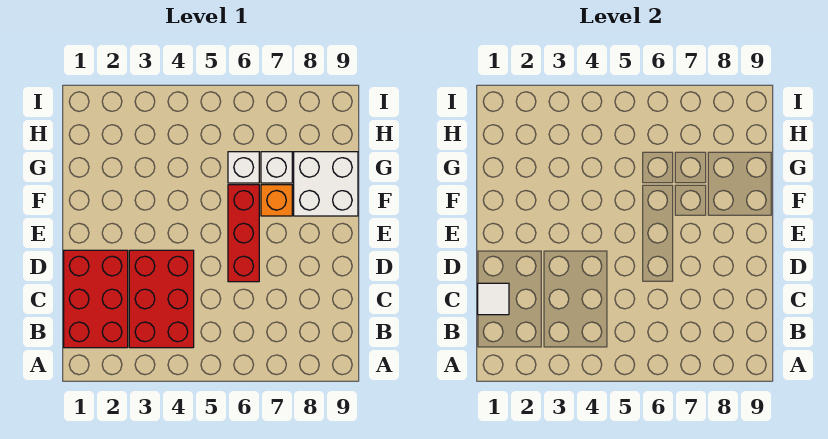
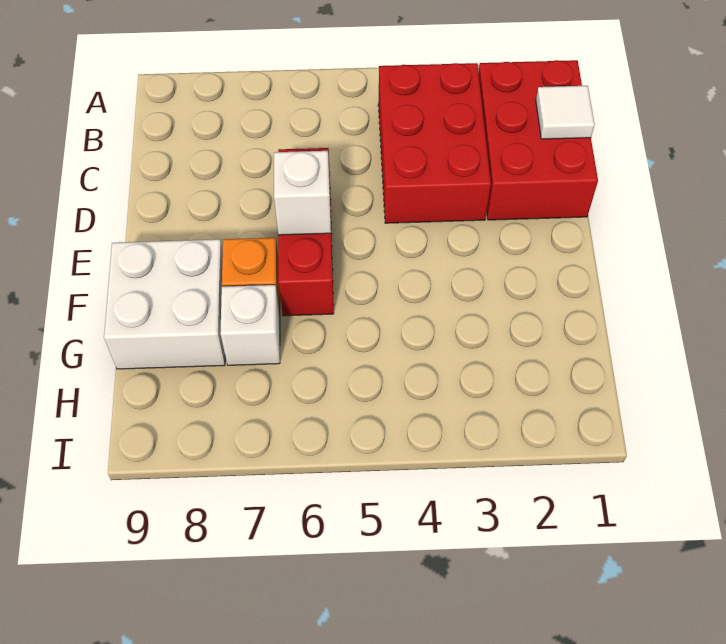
white 1x1 brick [228,152,259,183] -> white 1x1 brick moved to [274,151,331,235]

